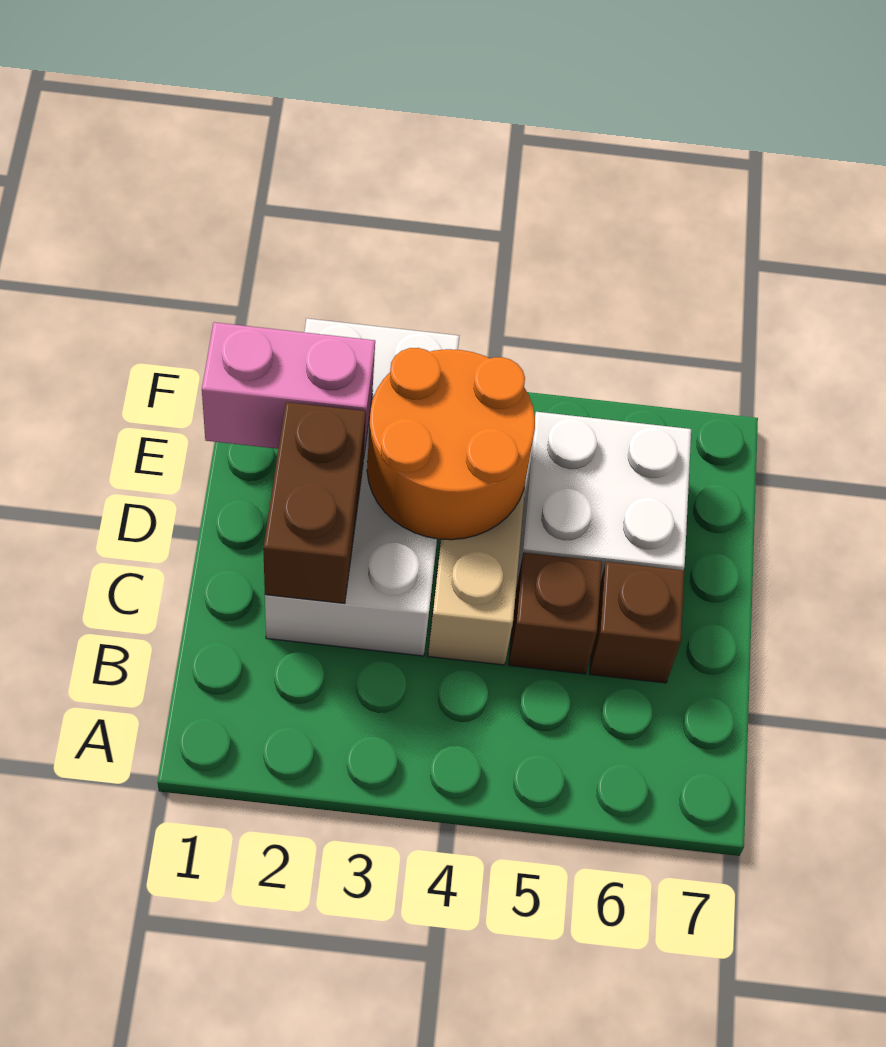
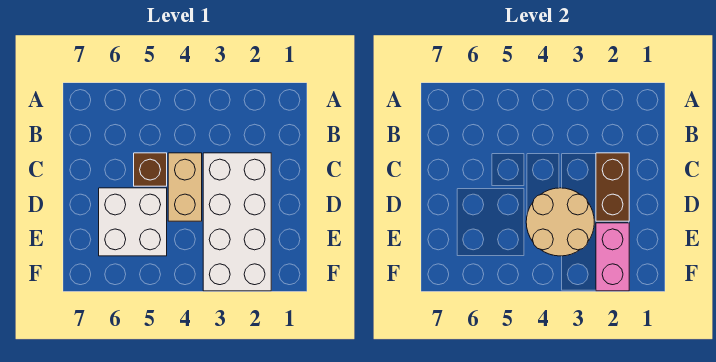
brown 1x1 brick [590,562,684,683] -> none
orange 2x2 round brick [367,348,535,540] -> tan 2x2 round brick [526,188,594,256]
pink 1x2 brick [202,322,375,453] -> pink 1x2 brick turned to [596,223,629,291]

